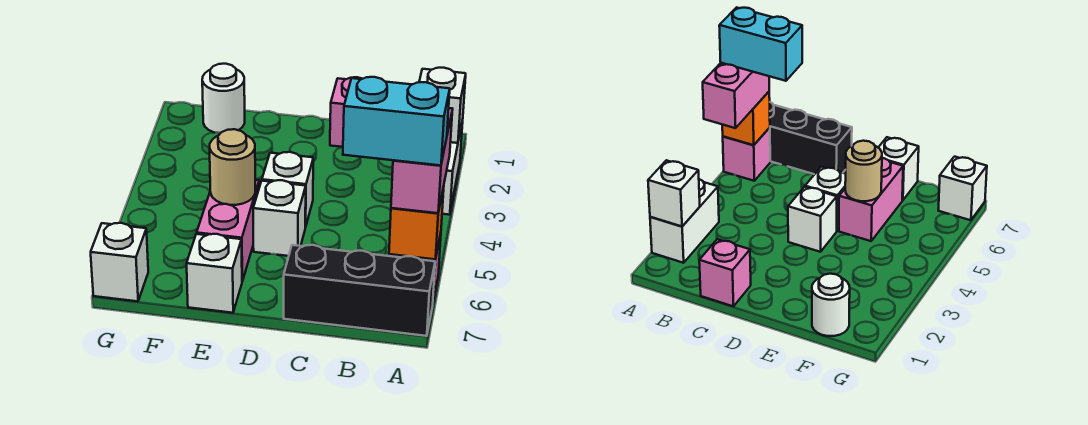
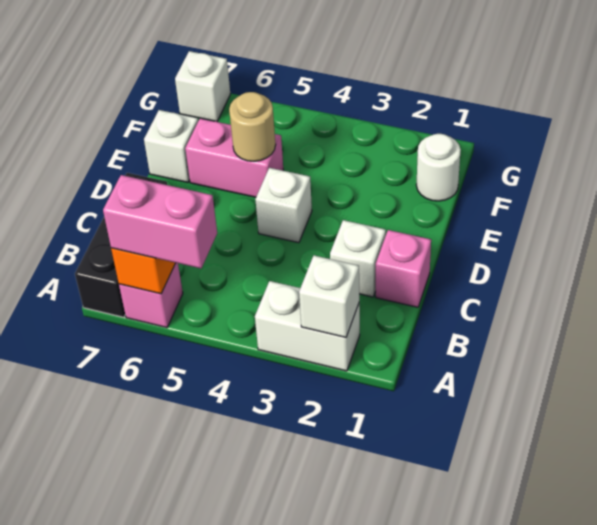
cyan 1x2 brick [343,77,450,165] -> none
white 1x1 brick [253,180,306,256] -> white 1x1 brick moved to [330,220,386,297]

